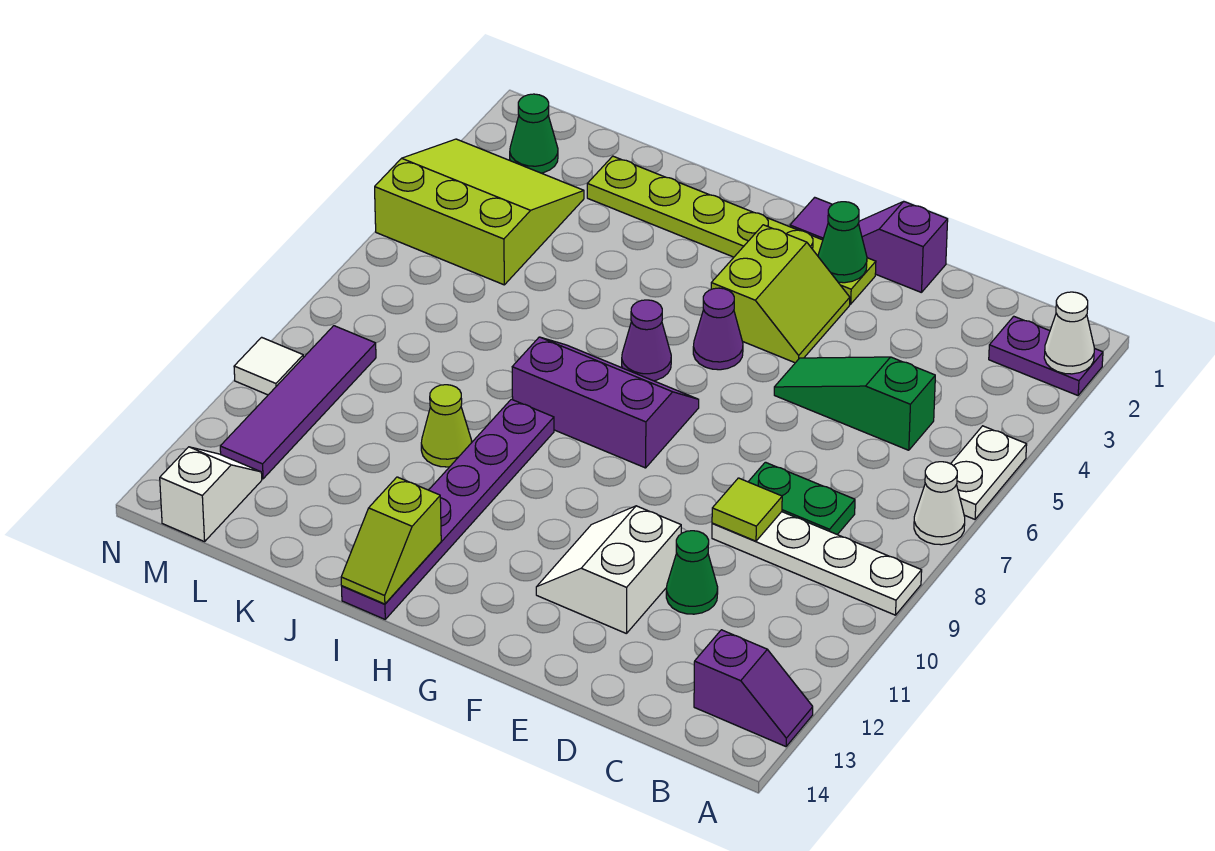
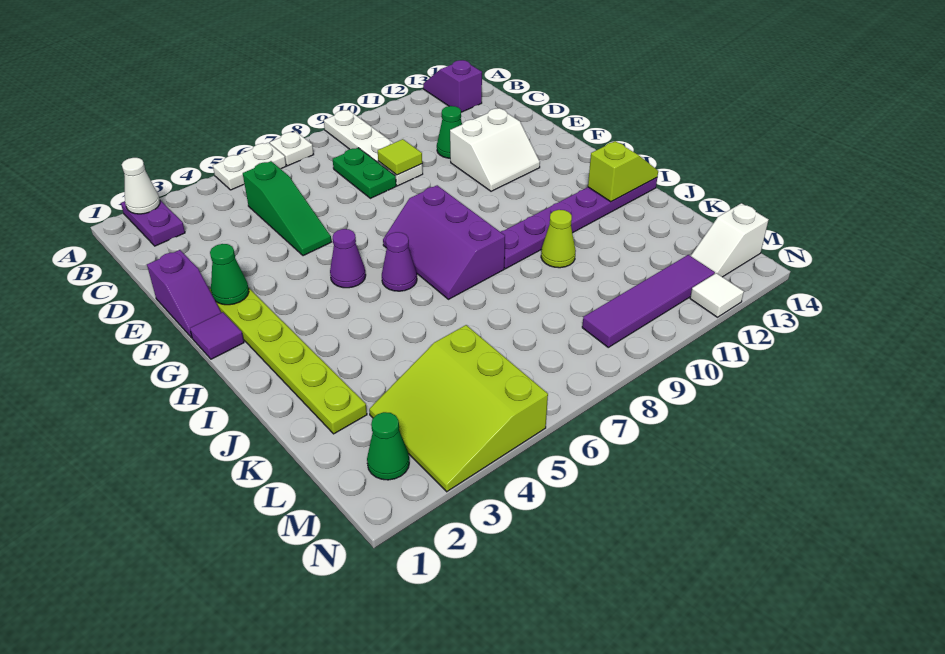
white 1x1 cone [914,462,965,545] -> white 1x1 plate [270,131,314,166]
lime 2x2 slope [711,225,850,363] -> none
white 1x1 tile [234,337,303,395] -> white 1x1 tile moved to [690,273,744,317]

